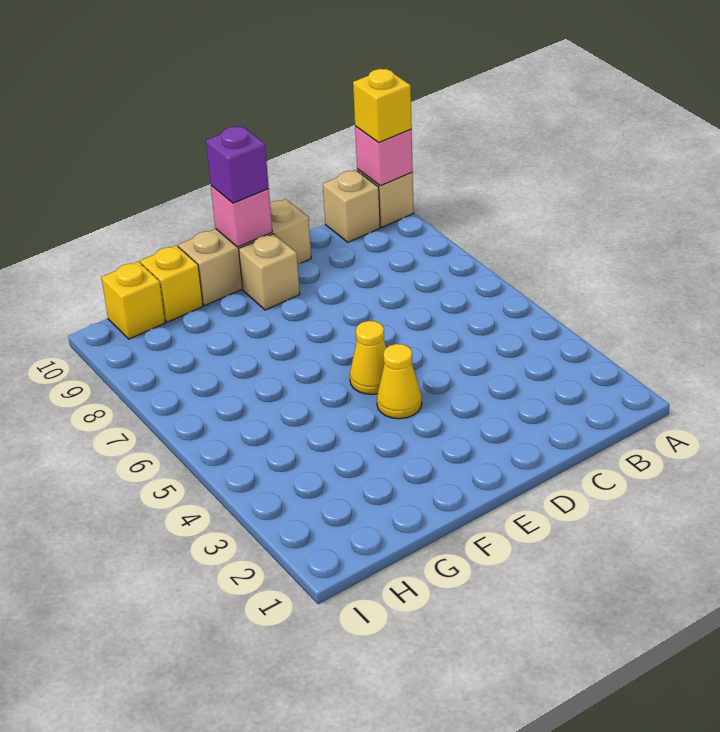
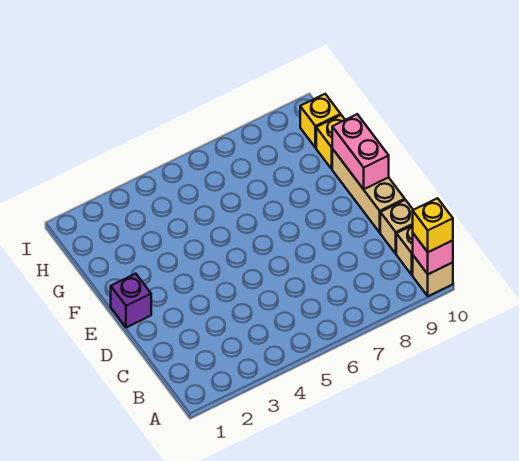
yellow 1x1 cone [377,344,422,419] -> none
yellow 1x1 cone [350,321,386,394] -> none
tan 1x1 brick [239,234,300,310] -> tan 1x1 brick moved to [380,200,413,254]
pink 1x1 brick [211,185,272,247] -> pink 1x2 brick [332,114,389,189]
purple 1x1 brick [206,126,269,203] -> purple 1x1 brick moved to [111,274,151,328]

